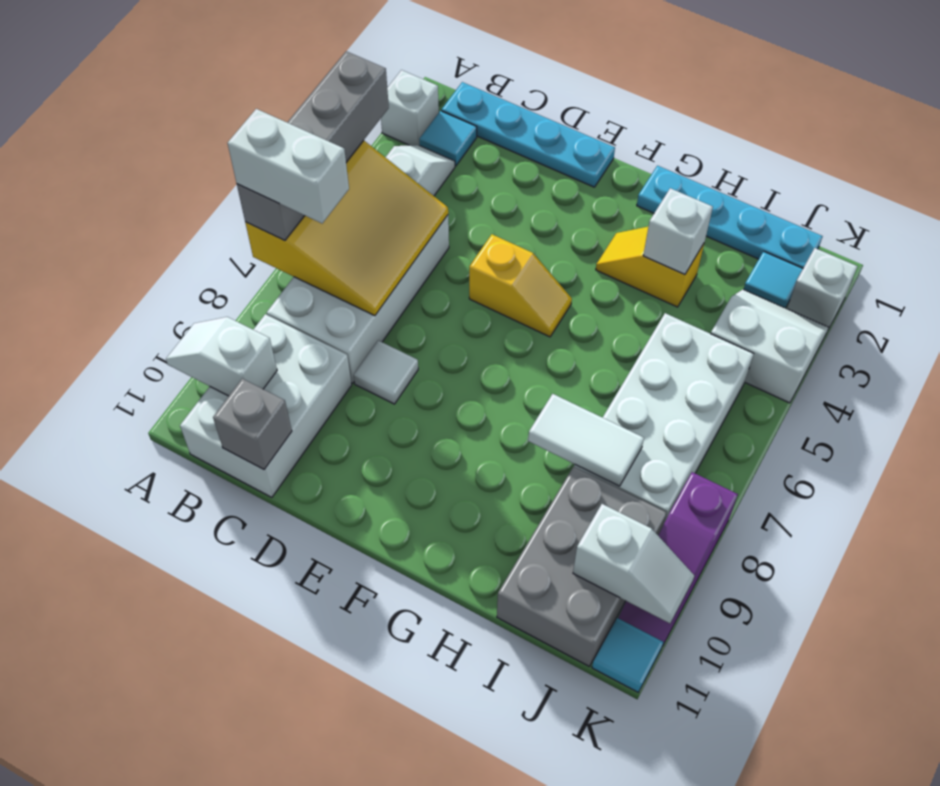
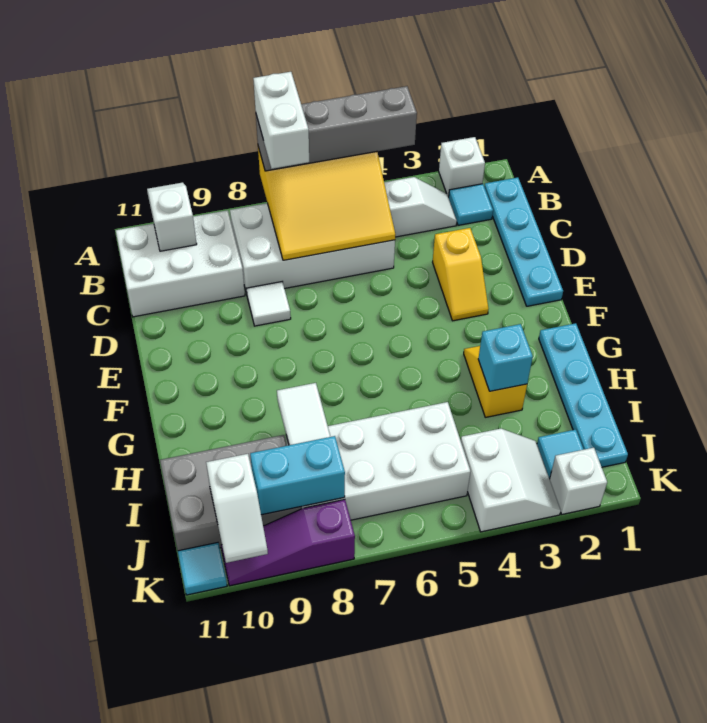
grey 1x1 brick [213,379,292,469] -> none
yellow 1x2 slope [469,234,572,337] -> yellow 1x2 slope moved to [433,228,488,321]
white 1x1 brick [643,188,713,275] -> cyan 1x1 brick [478,324,533,391]
none -> cyan 1x2 brick [250,436,345,515]

